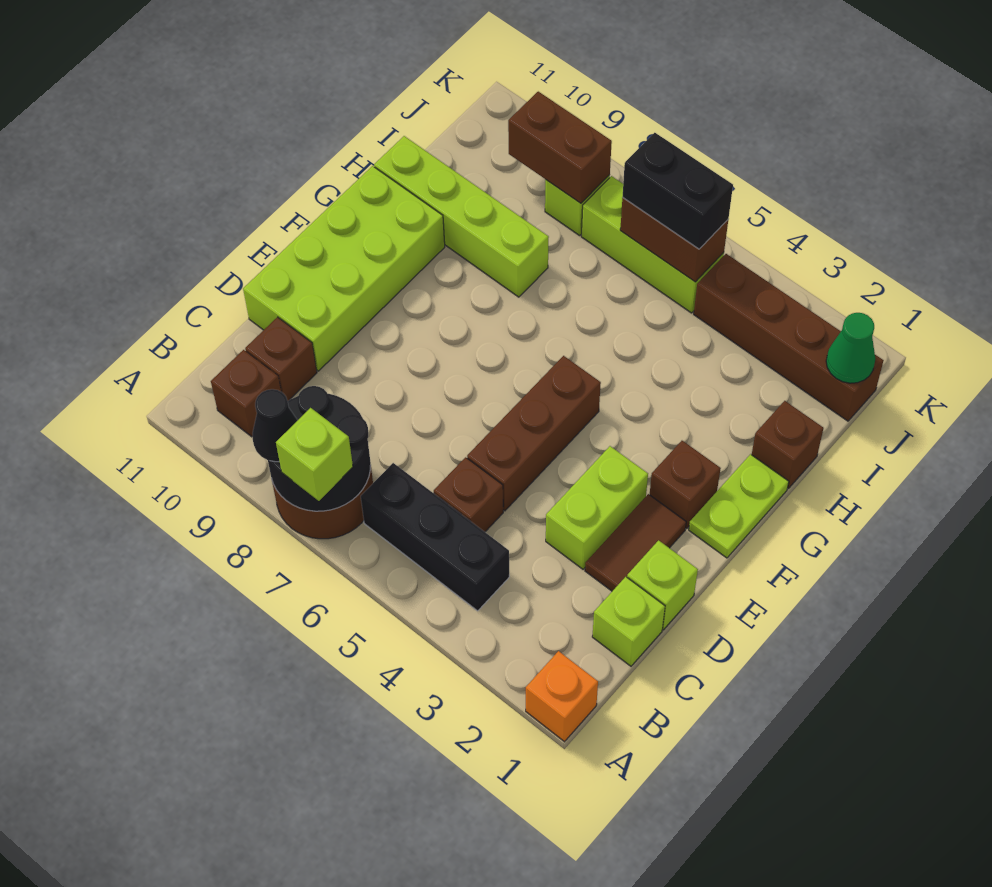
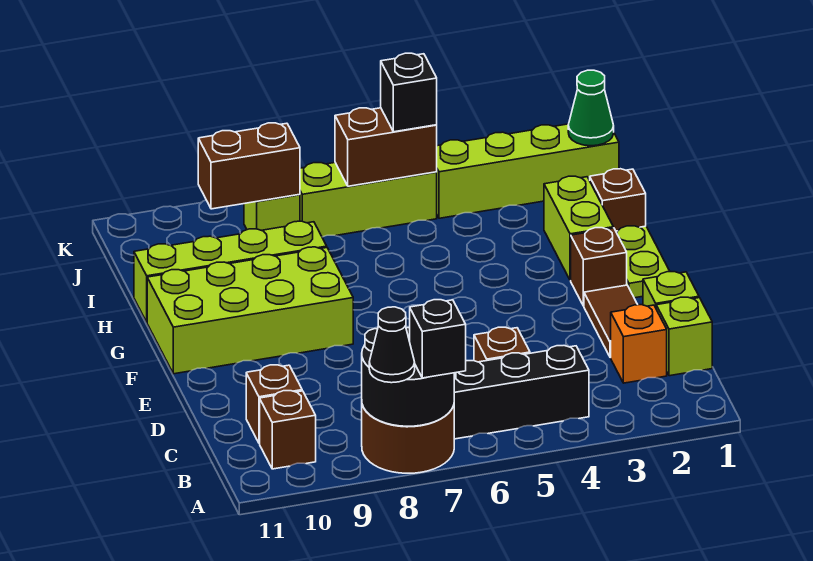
orange 1x1 brick [526,651,598,742] -> orange 1x1 brick moved to [611,305,667,383]
lime 1x1 brick [276,408,353,501] -> black 1x1 brick [410,300,466,378]
lime 1x2 brick [546,446,648,569] -> lime 1x2 brick moved to [544,176,613,280]
brown 1x3 brick [467,356,601,511] -> none
lime 2x4 brick [243,166,445,371] -> lime 2x4 brick turned to [147,247,353,374]
brown 1x4 brick [694,254,884,421] -> lime 1x4 brick [437,124,619,218]
black 1x2 brick [623,133,733,249] -> black 1x1 brick [381,53,437,132]

